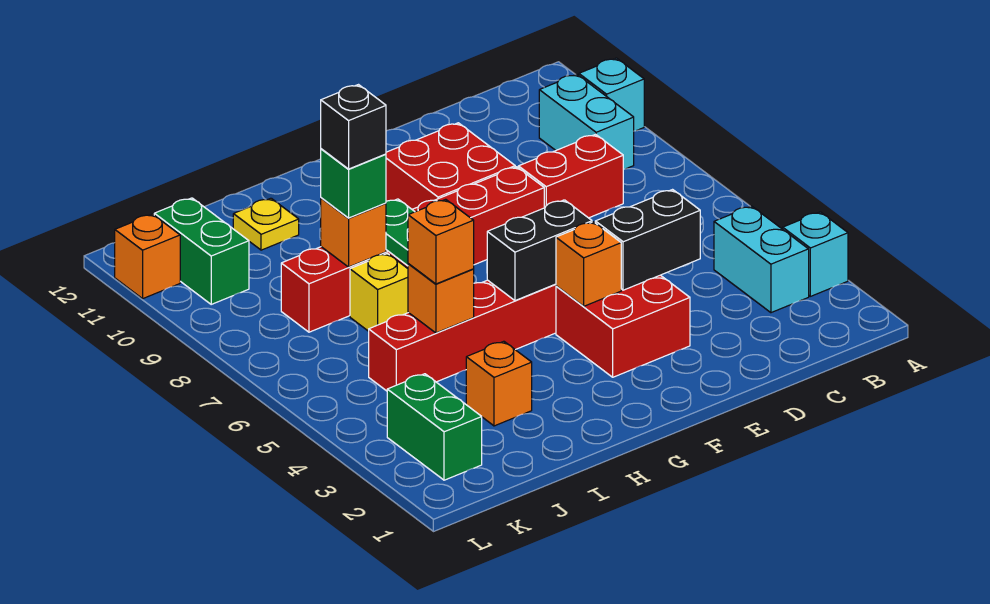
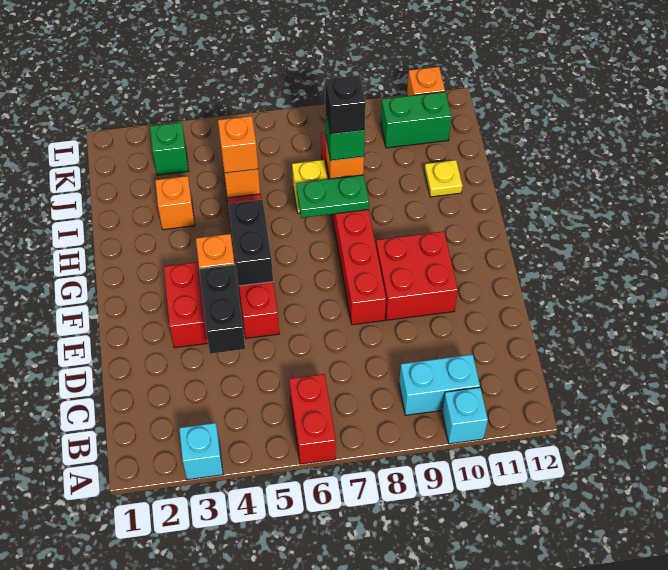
cyan 1x2 brick [714,206,809,313] -> none
red 1x2 brick [518,134,623,218] -> red 1x2 brick moved to [289,374,336,464]
green 1x2 brick [387,374,482,480] -> green 1x1 brick [150,122,188,175]

